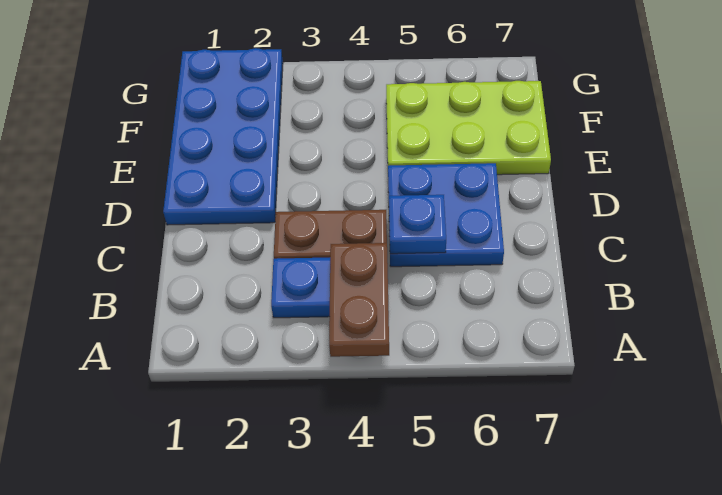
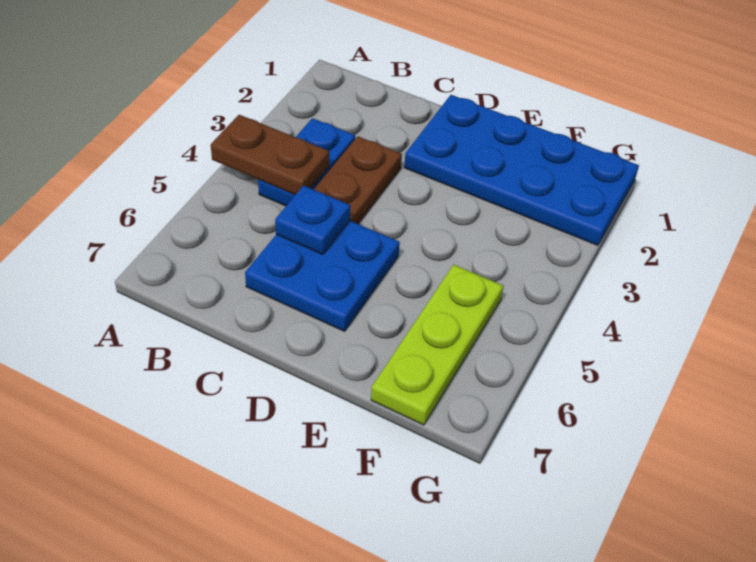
lime 2x3 plate [386,81,551,175] -> lime 1x3 plate [371,265,504,425]

